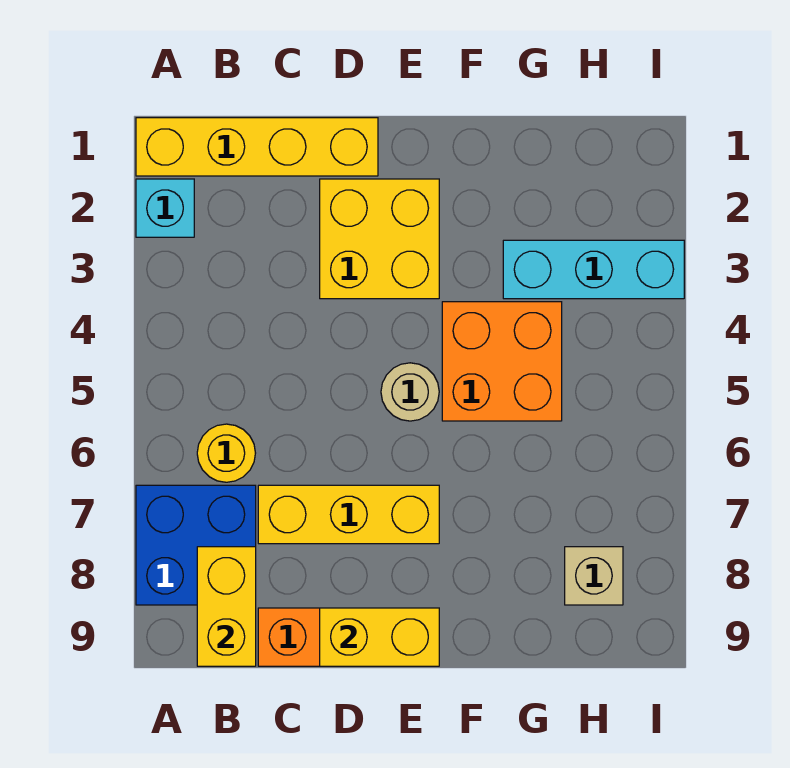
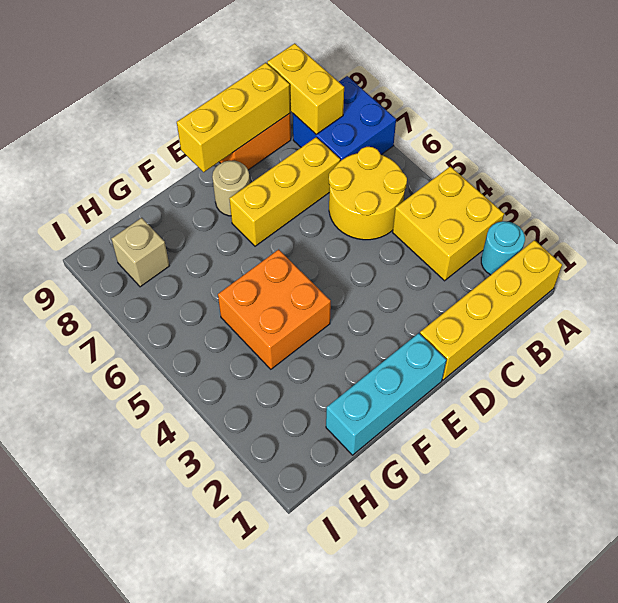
cyan 1x1 brick [136,179,194,237] -> cyan 1x1 round brick [481,221,525,275]
yellow 1x1 round brick [197,424,255,482] -> yellow 2x2 round brick [329,147,407,240]
yellow 2x2 brick [320,179,439,299] -> yellow 2x2 brick moved to [393,166,504,281]
yellow 1x2 brick [320,608,439,666] -> yellow 1x3 brick [177,63,290,172]
tan 1x1 round brick [381,363,439,421] -> tan 1x1 round brick moved to [212,161,250,216]
cyan 1x3 brick [503,240,684,299] -> cyan 1x3 brick moved to [326,333,446,455]

